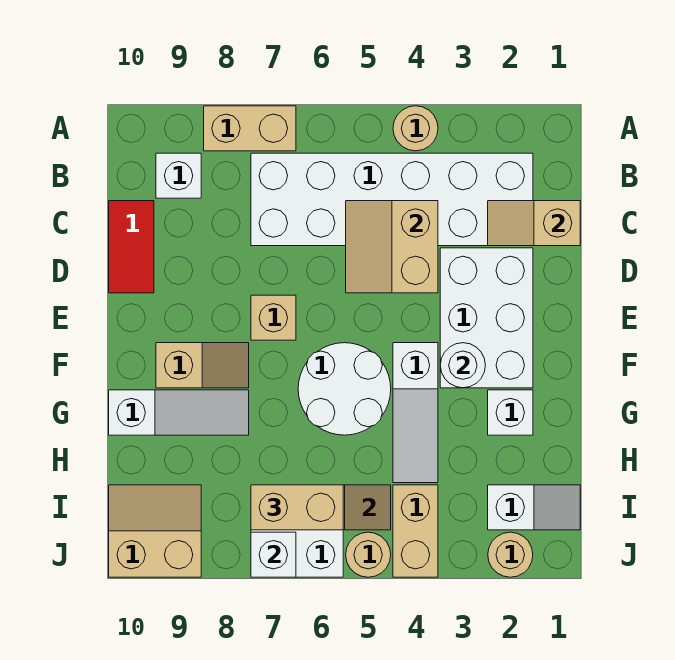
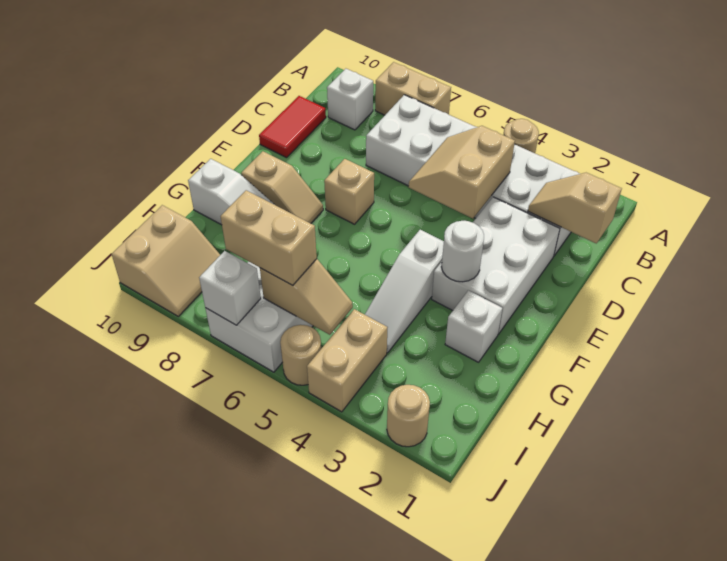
white 2x2 round brick [298,343,391,435] -> none
white 1x2 slope [488,485,580,530] -> none
tan 2x2 slope [109,485,201,577] -> tan 2x2 slope turned to [112,205,220,316]

